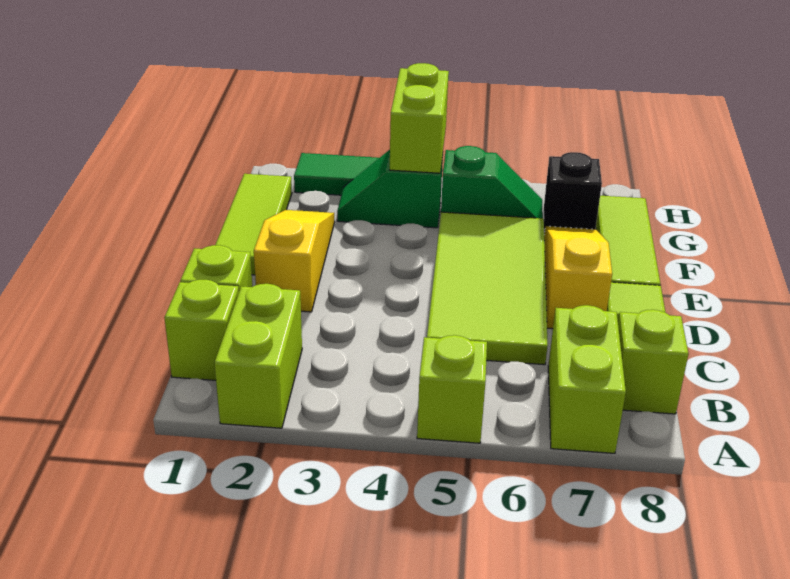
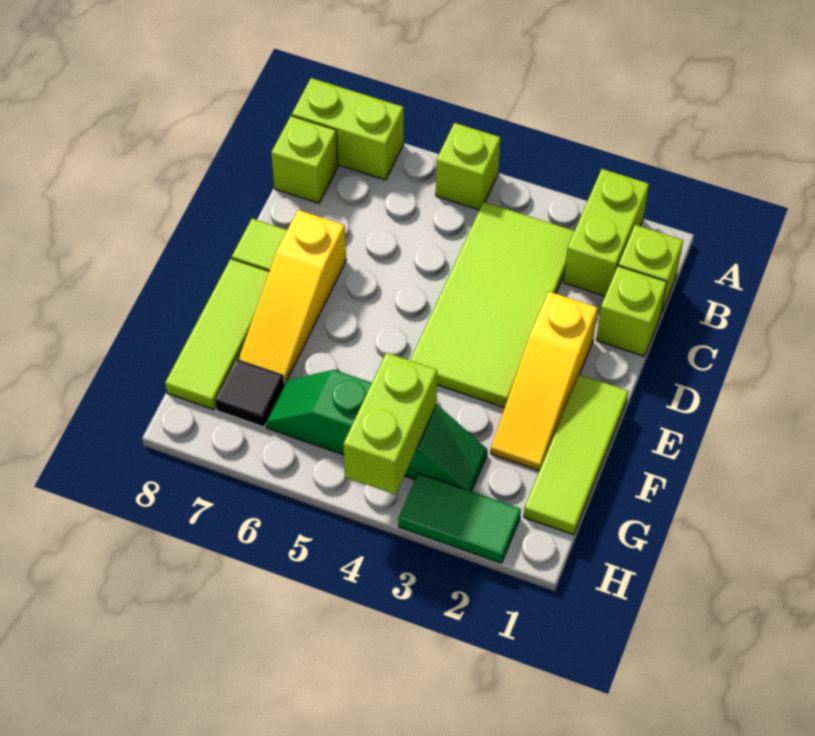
lime 1x2 brick [548,305,626,453] -> lime 1x2 brick turned to [292,78,404,180]
lime 2x4 tile [427,212,548,365] -> lime 2x4 tile moved to [410,202,574,408]
black 1x1 brick [544,152,602,234] -> black 1x1 tile [215,359,285,427]

